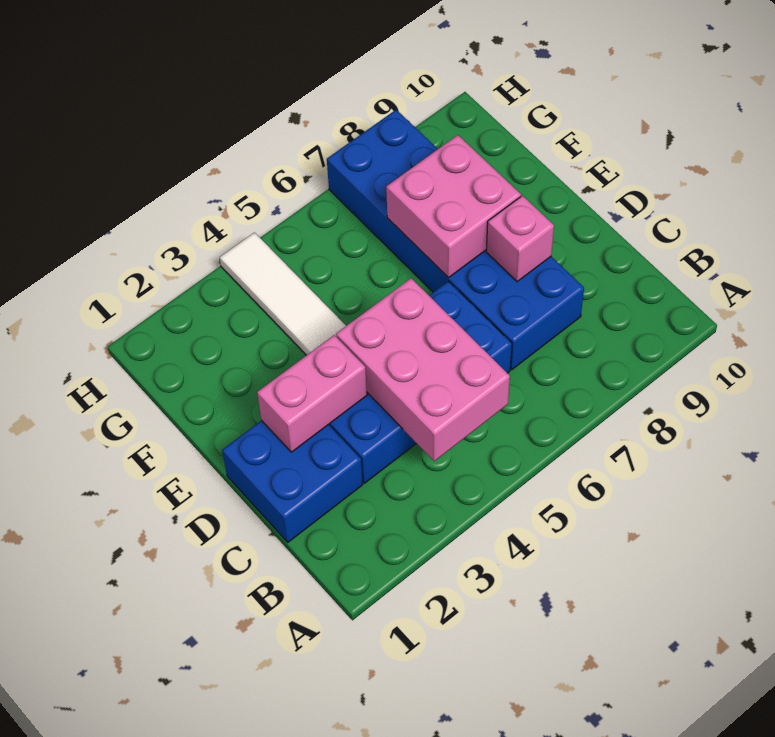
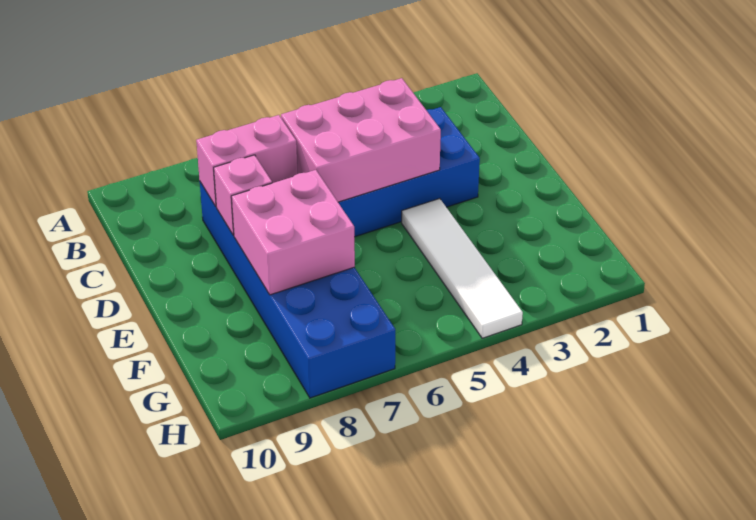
pink 2x3 brick [336,278,510,461] -> pink 2x3 brick turned to [281,78,441,202]
blue 2x2 brick [222,420,363,542] -> none
pink 1x2 brick [257,335,367,452] -> pink 1x2 brick moved to [196,115,298,206]

